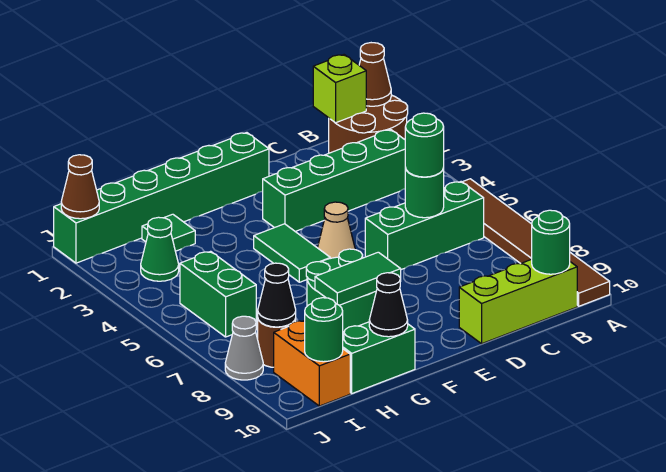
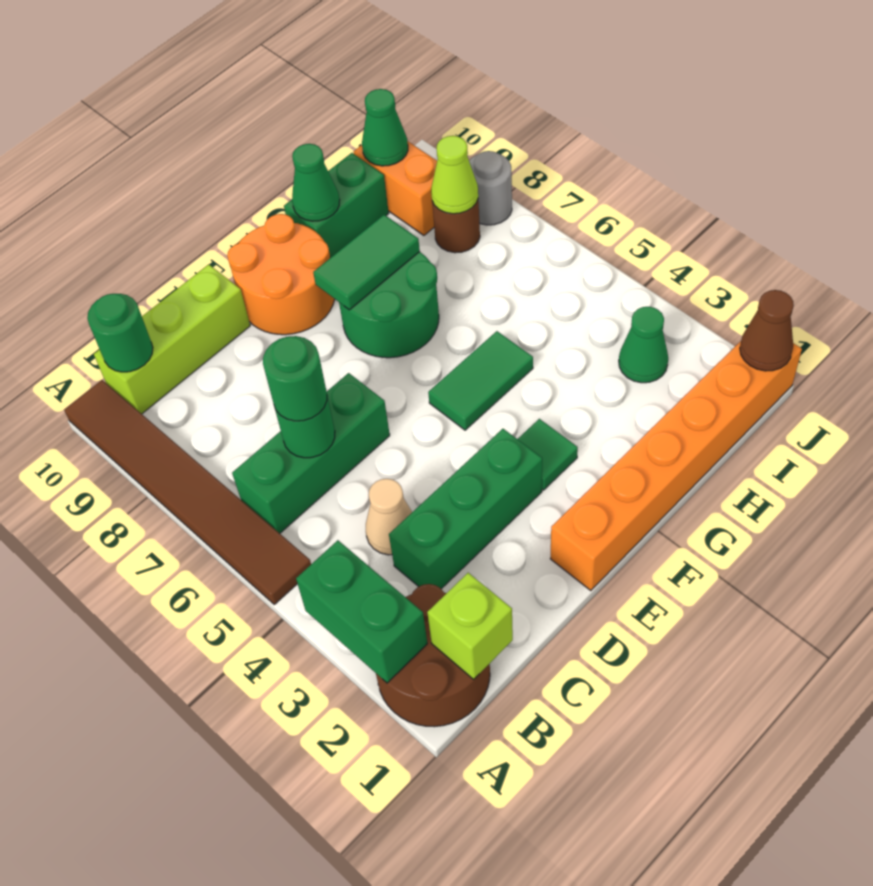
brown 1x1 cone [359,43,391,106] -> none
green 1x4 brick [263,130,406,232] -> green 1x3 brick [389,429,542,589]
green 1x6 brick [54,133,269,263] -> orange 1x6 brick [550,341,802,591]
tan 1x1 cone [318,202,355,258] -> tan 1x1 cone moved to [366,479,412,555]
none -> orange 2x2 round brick [227,214,335,335]
green 1x2 tile [254,224,330,282] -> green 1x2 tile turned to [428,331,533,430]
black 1x1 cone [369,273,408,337] -> green 1x1 cone [292,144,340,221]
green 1x1 tile [142,214,195,251] -> green 1x1 tile moved to [518,419,578,490]
green 1x2 brick [180,251,256,337] -> green 1x2 brick moved to [296,540,427,683]
black 1x1 cone [258,263,296,327] -> lime 1x1 cone [431,136,478,214]
green 1x1 round brick [305,298,343,362] -> green 1x1 cone [362,89,408,166]
grey 1x1 cone [225,316,263,380] -> grey 1x1 round brick [469,151,512,225]

